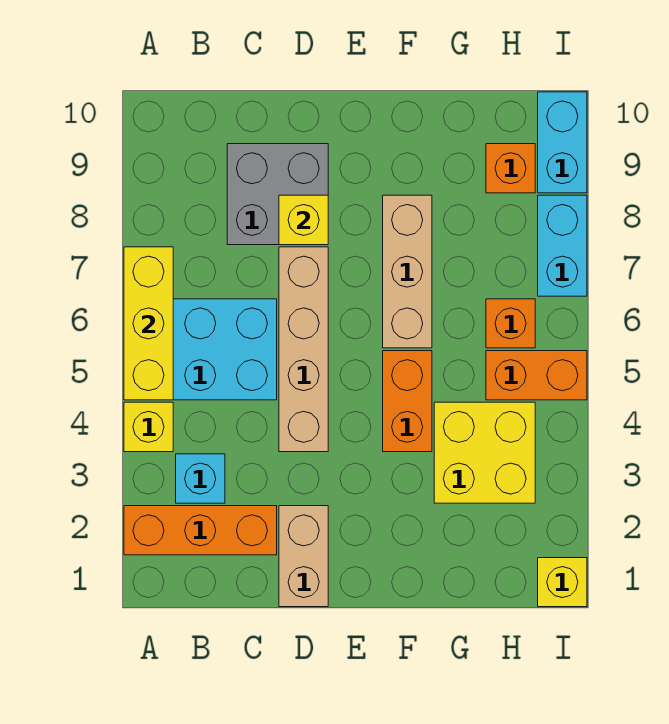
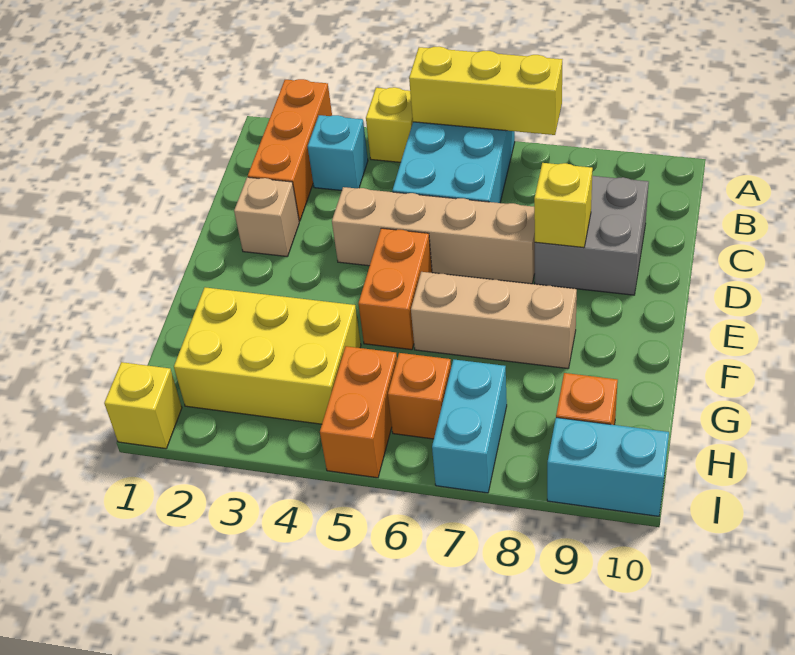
tan 1x2 brick [279,506,328,607] -> tan 1x1 brick [234,177,299,257]
orange 1x2 brick [383,351,432,452] -> orange 1x2 brick turned to [358,228,432,350]
yellow 2x2 brick [434,402,535,503] -> yellow 2x3 brick [174,287,361,424]
cyan 1x2 brick [538,195,587,296] -> cyan 1x2 brick turned to [432,359,507,493]

